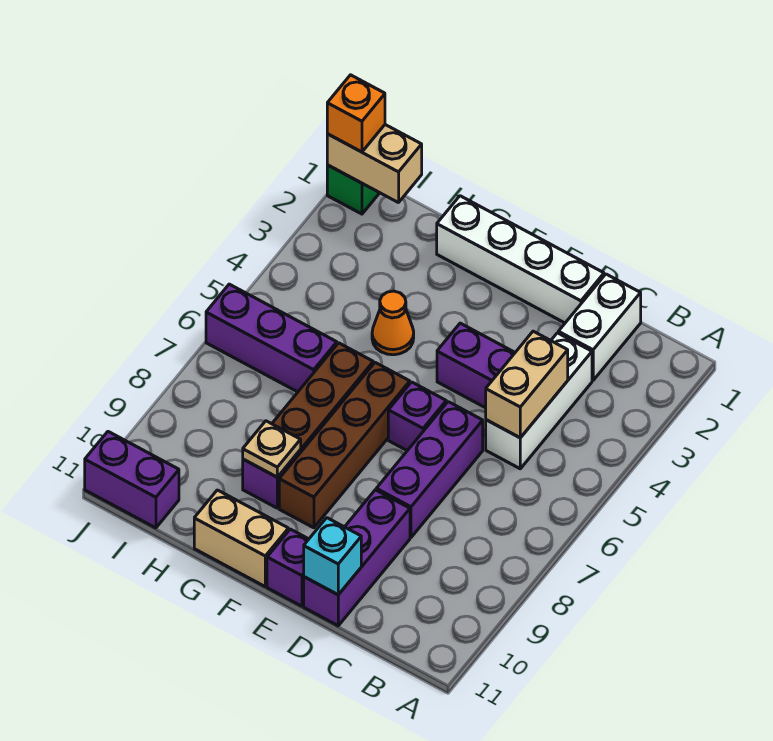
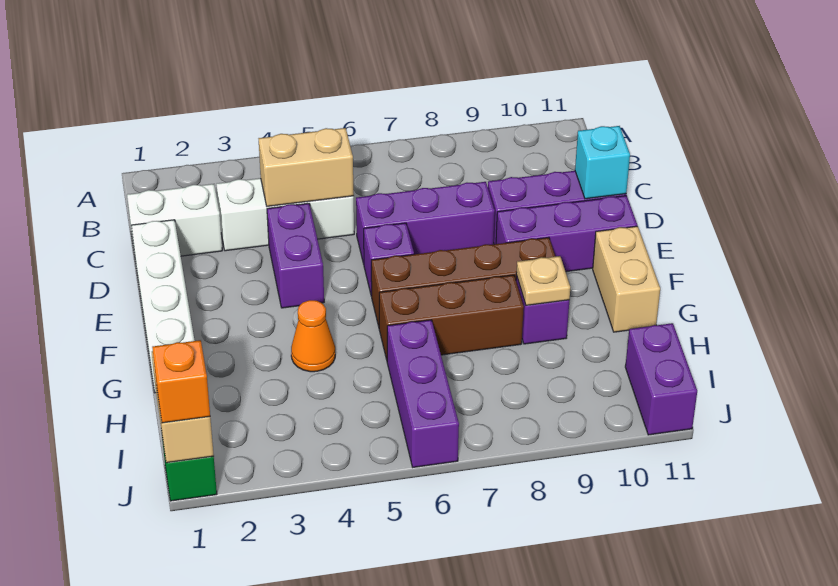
purple 1x1 brick [267,529,309,606] -> purple 1x3 brick [496,196,637,272]

